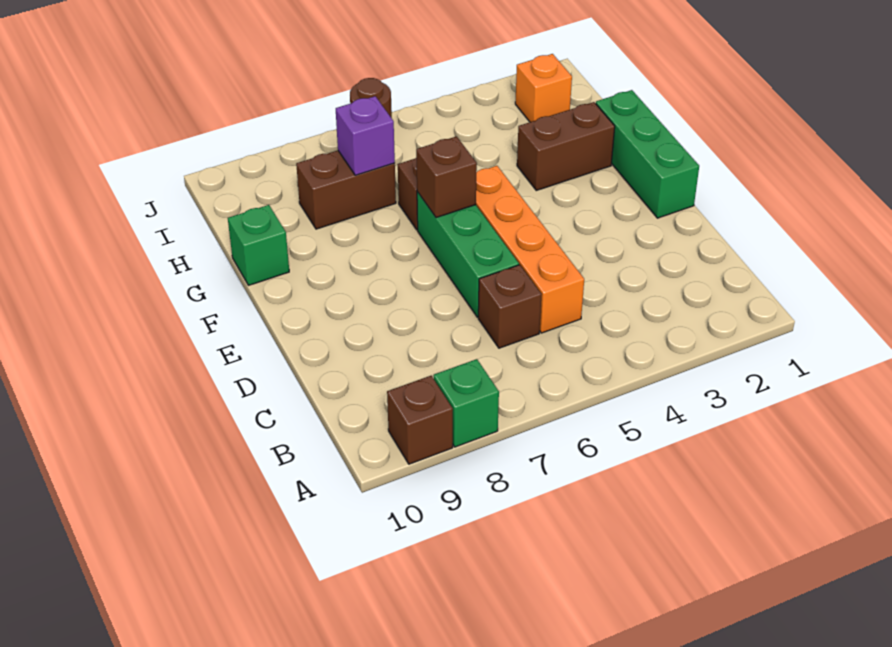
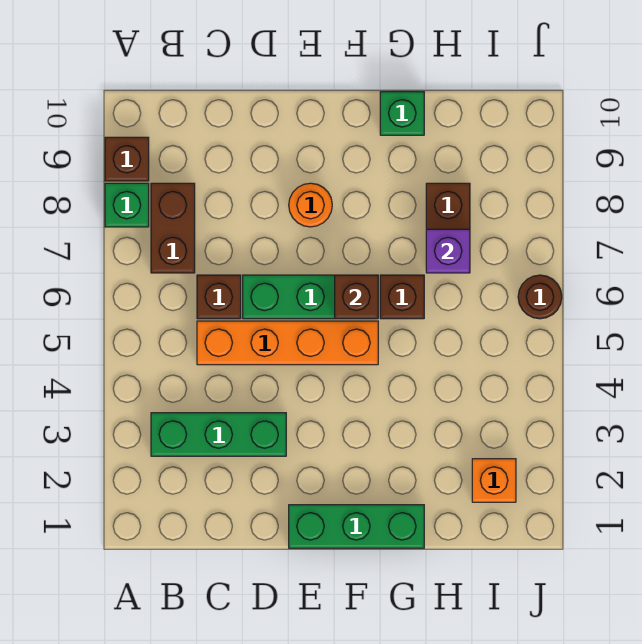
none -> green 1x3 brick [151,413,286,456]
none -> orange 1x1 round brick [289,183,332,227]
brown 1x2 brick [517,102,615,190] -> brown 1x2 brick moved to [151,183,195,273]

